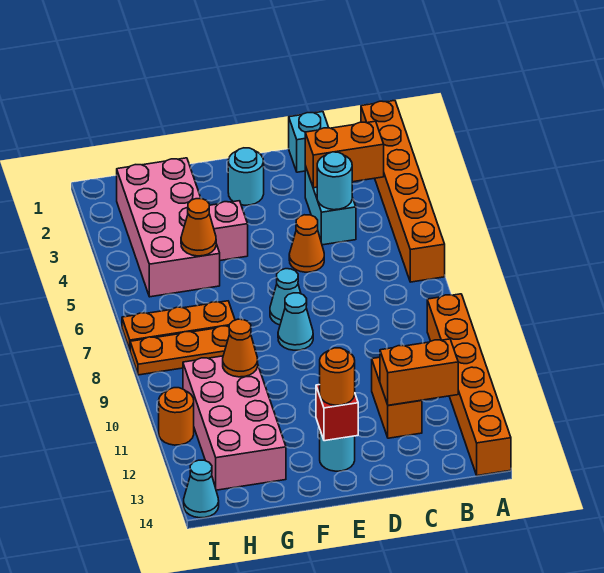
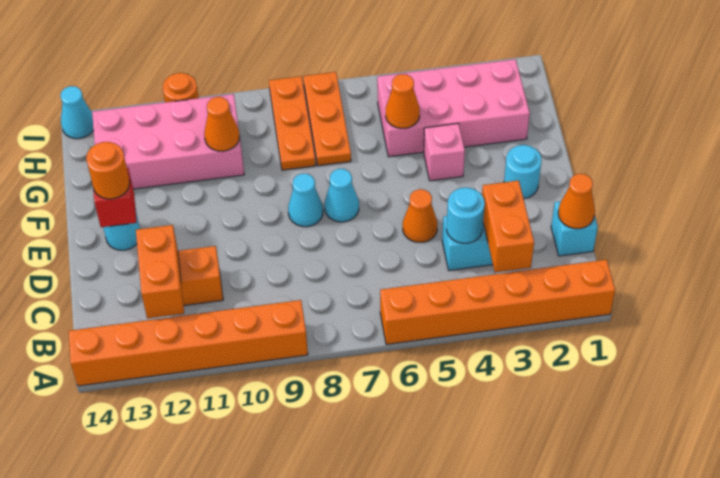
none -> orange 1x1 cone [558,174,595,229]

